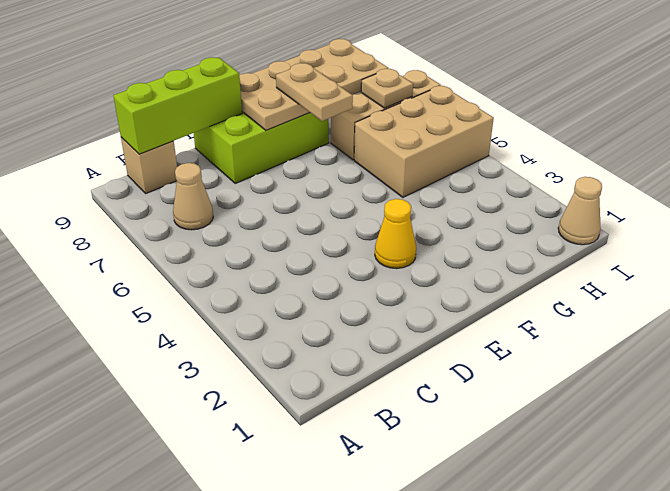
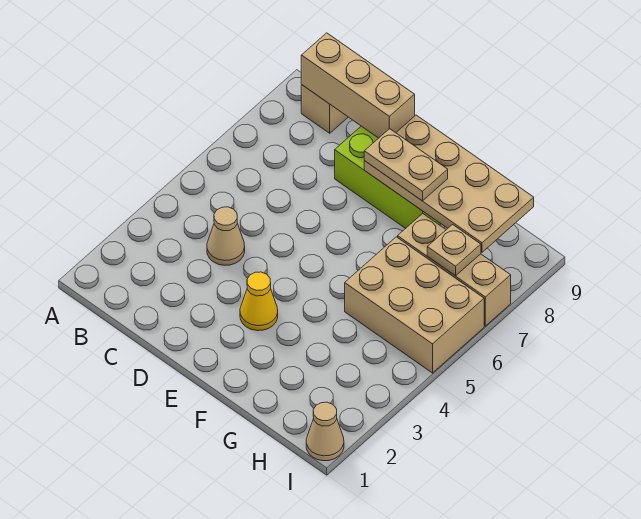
tan 1x1 cone [173,163,213,230] -> tan 1x1 cone moved to [207,207,245,265]
lime 1x3 brick [113,57,242,154] -> tan 1x3 brick [301,33,415,138]
tan 1x2 plate [276,63,353,121] -> tan 1x2 plate turned to [364,129,448,201]

